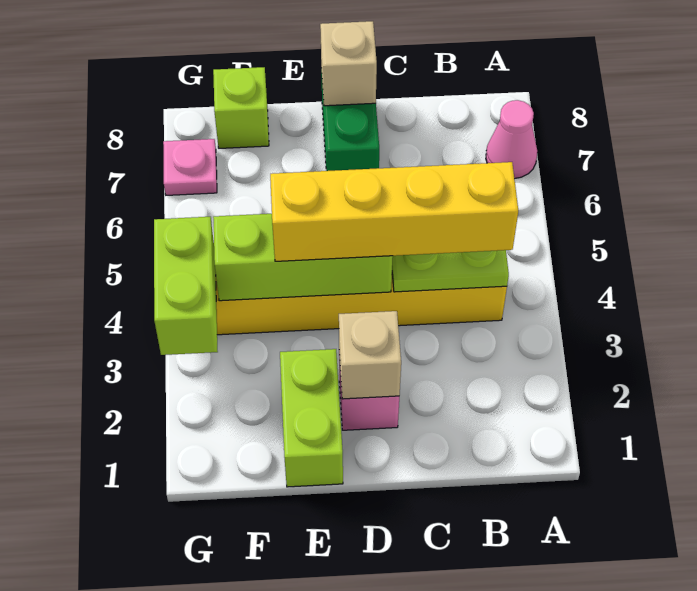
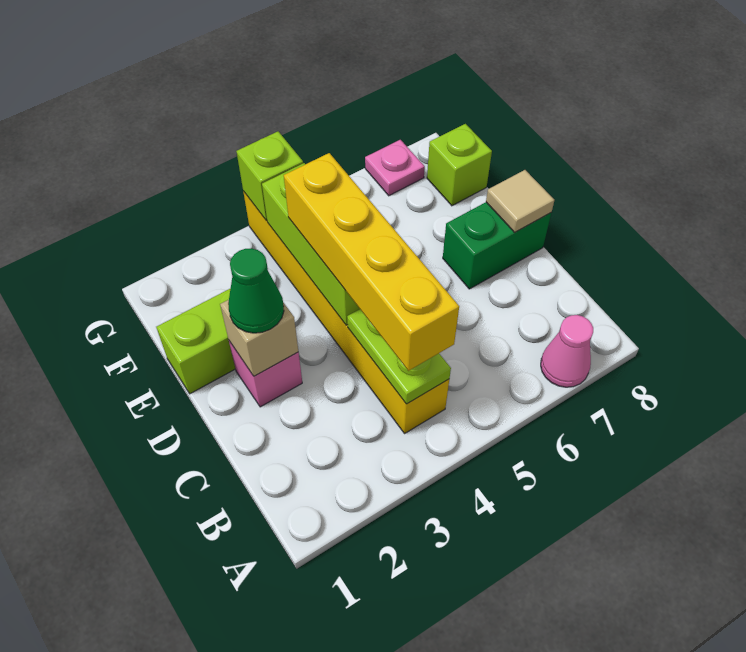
none -> green 1x1 cone [228,248,284,333]
tan 1x1 brick [320,21,377,106] -> tan 1x1 tile [486,170,554,232]
lime 1x2 brick [154,217,218,355] -> lime 1x1 brick [236,132,303,220]

